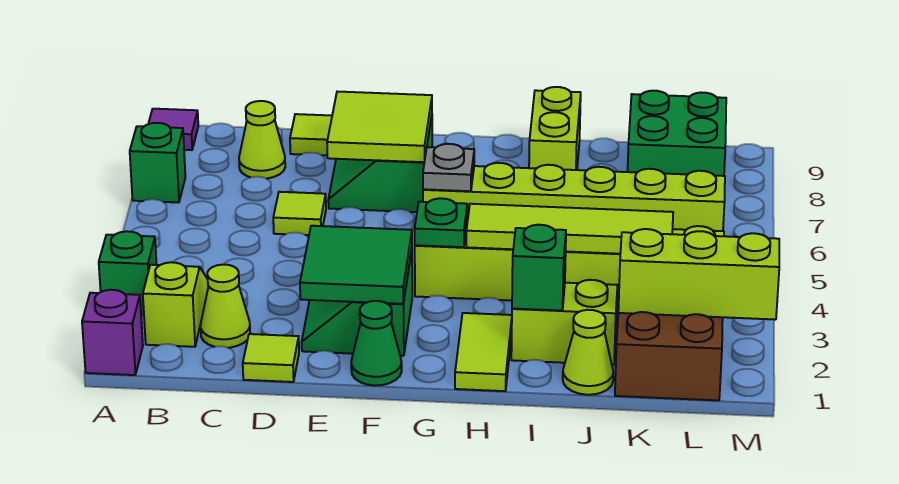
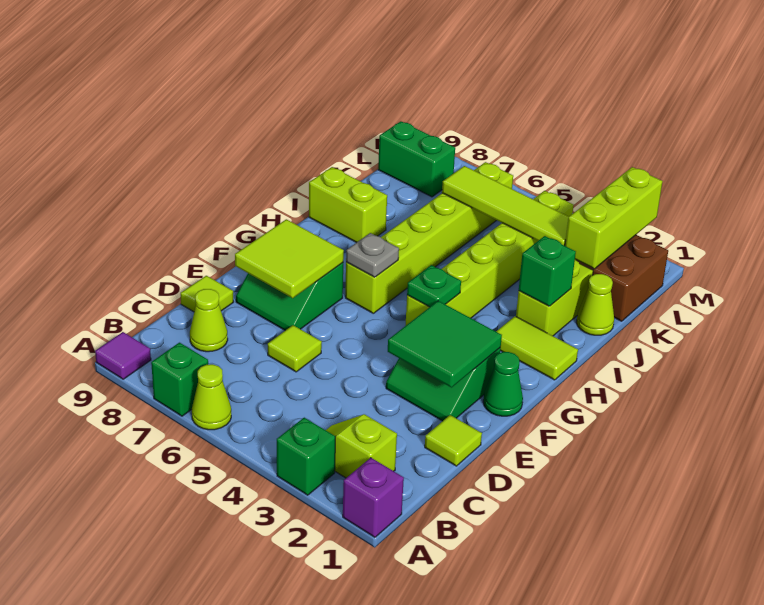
lime 1x1 cone [201,265,250,348] -> lime 1x1 cone moved to [192,364,231,430]
lime 1x4 tile [466,204,673,254] -> lime 1x4 tile turned to [442,166,568,246]
green 2x2 brick [628,91,726,176] -> green 1x2 brick [378,121,455,197]

